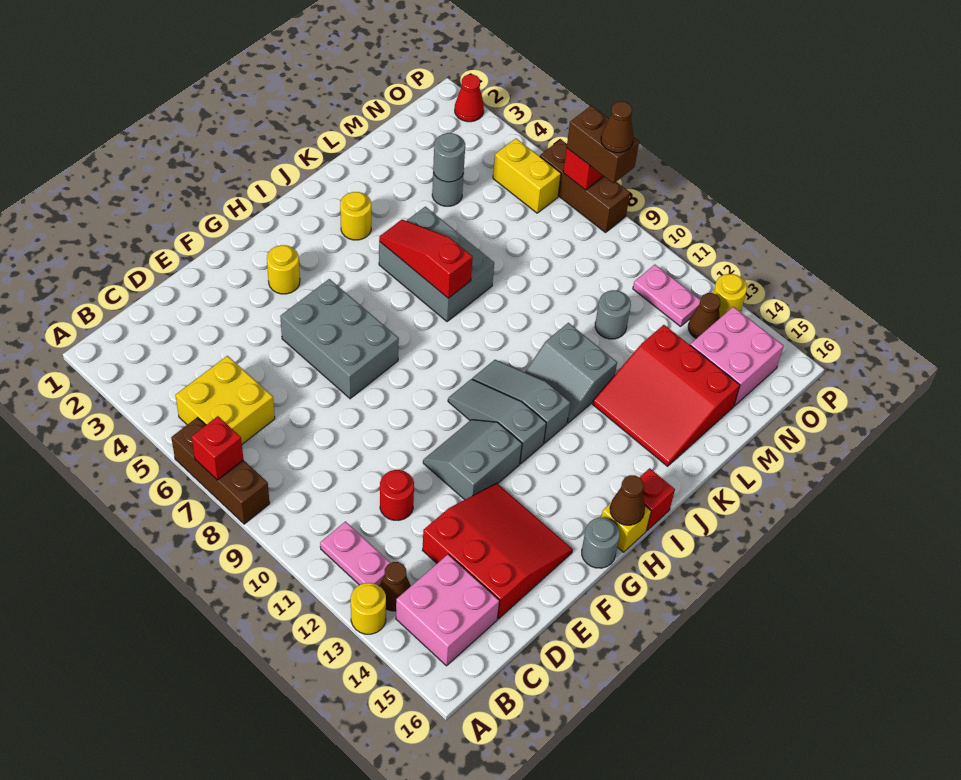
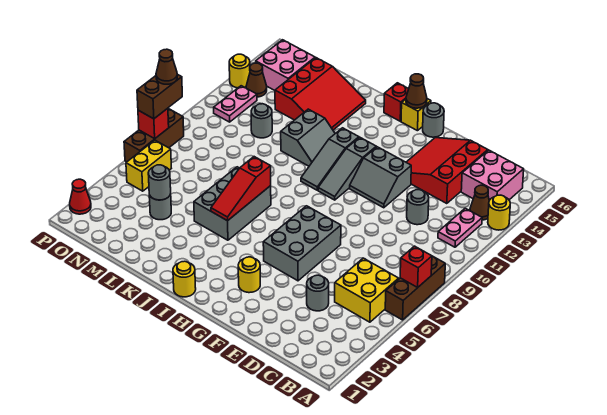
none -> grey 1x1 round brick [307,275,329,311]
red 1x1 round brick [380,470,414,520] -> grey 1x1 round brick [407,190,429,225]
yellow 1x1 round brick [340,192,371,240] -> yellow 1x1 round brick moved to [173,261,196,297]

